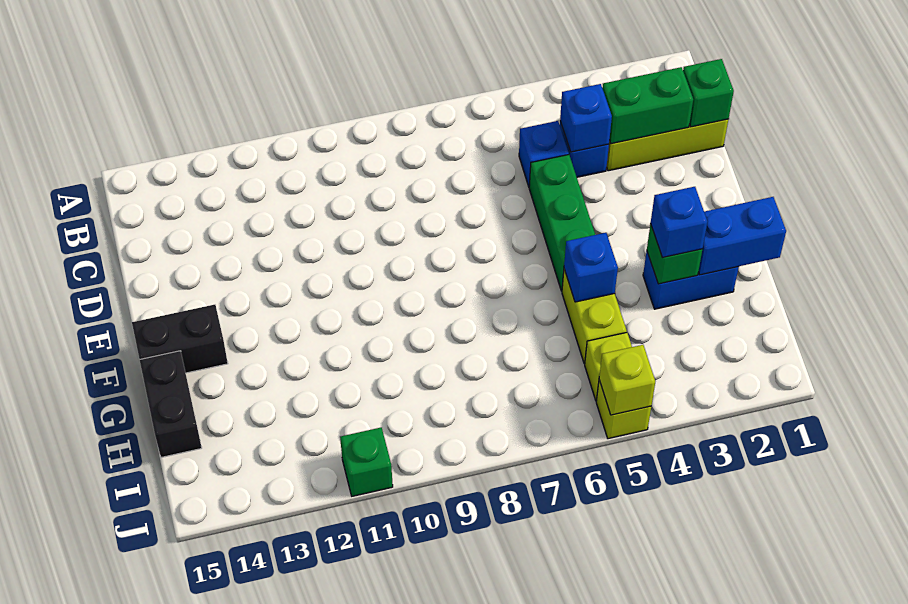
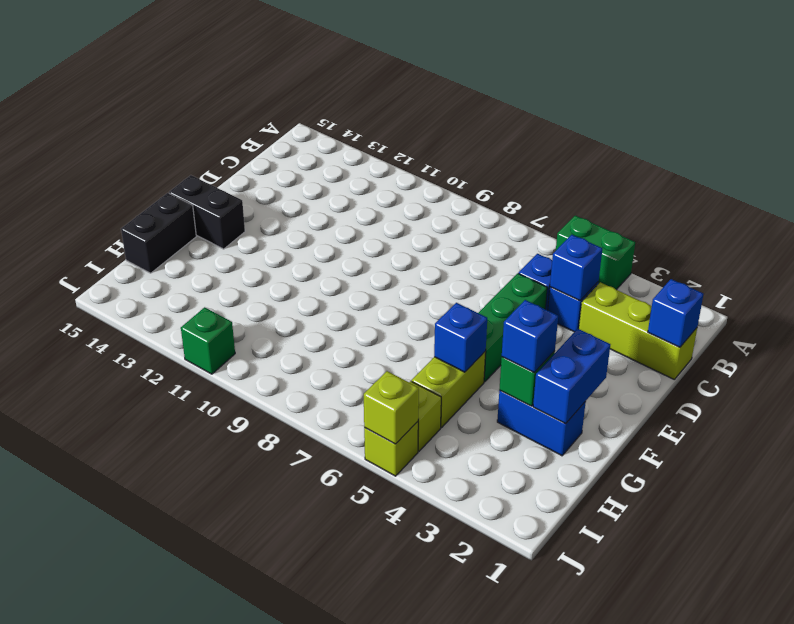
green 1x1 brick [683,59,734,127] -> blue 1x1 brick [648,279,703,347]
green 1x2 brick [602,67,693,144] -> green 1x2 brick moved to [556,216,635,290]
blue 1x2 brick [698,197,786,275] -> blue 1x2 brick turned to [533,329,610,424]

